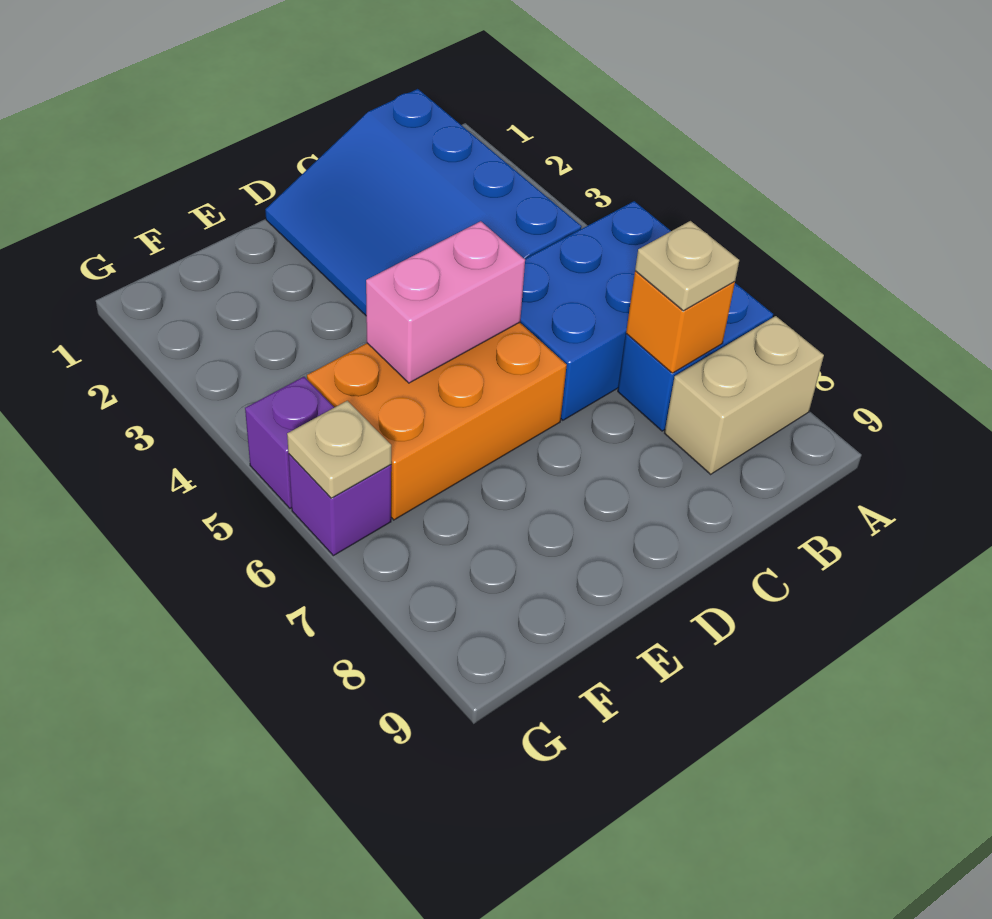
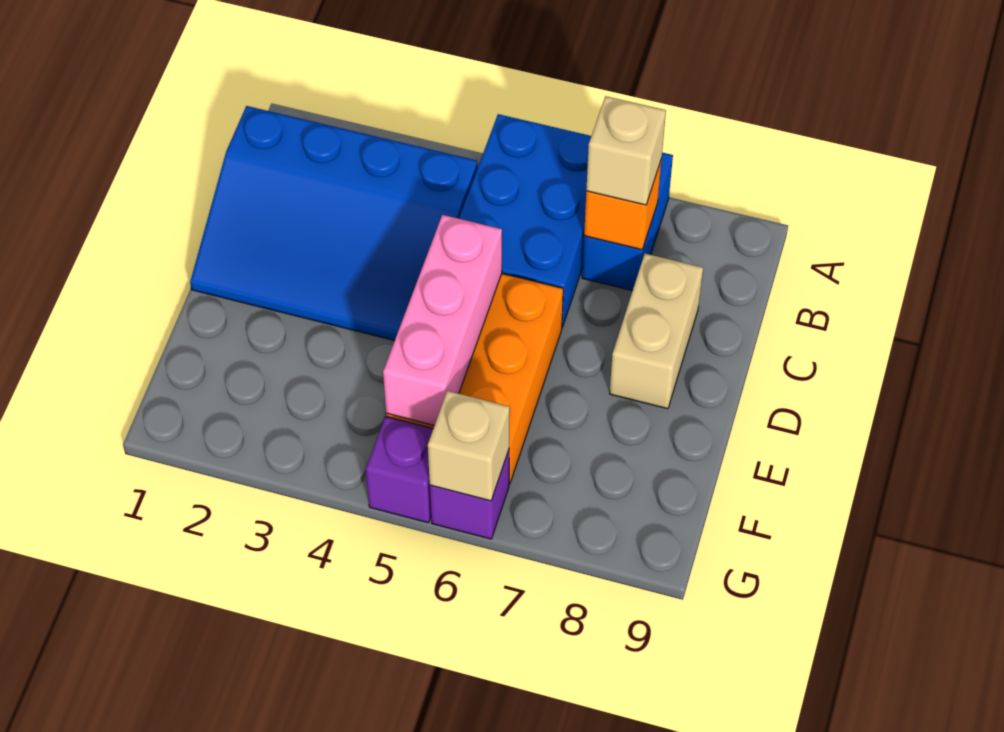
tan 1x2 brick [665,316,824,474] -> tan 1x2 brick moved to [610,254,703,409]
tan 1x1 plate [635,221,739,311] -> tan 1x1 brick [586,96,666,205]
pink 1x2 brick [366,221,525,383] -> pink 1x3 brick [383,215,502,425]
tan 1x1 plate [287,401,391,498] -> tan 1x1 brick [428,391,510,501]

